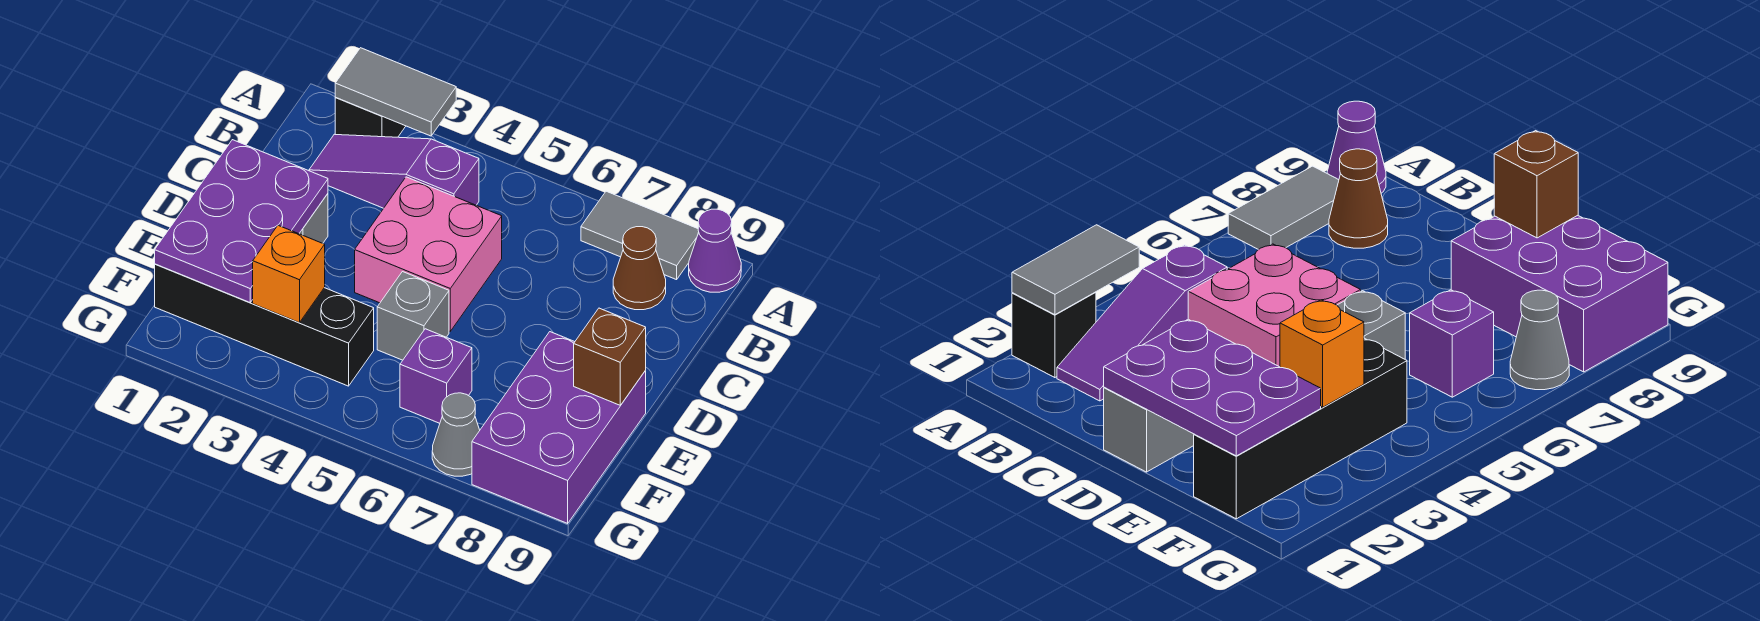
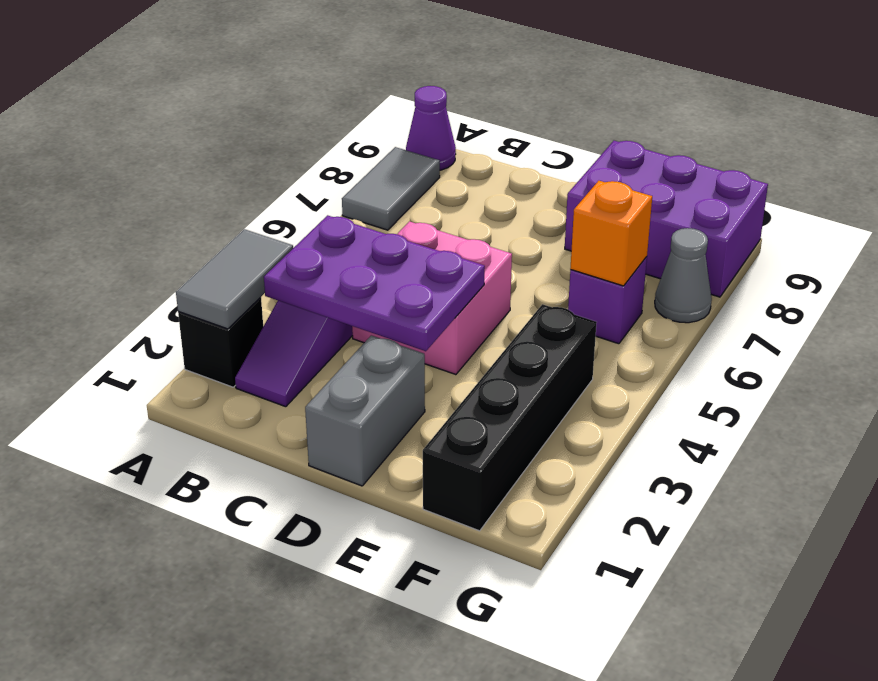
brown 1x1 cone [613,227,666,310] -> none
purple 2x3 plate [155,140,328,302] -> purple 2x3 plate moved to [264,215,485,351]
grey 1x1 brick [377,272,449,360] -> none
brown 1x1 brick [574,308,646,405] -> none
orange 1x1 brick [253,225,325,323] -> orange 1x1 brick moved to [570,181,652,286]

